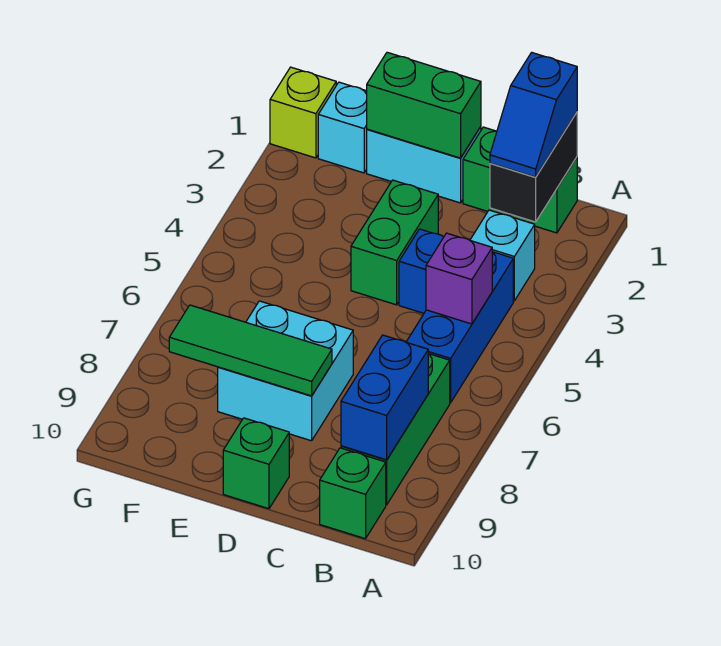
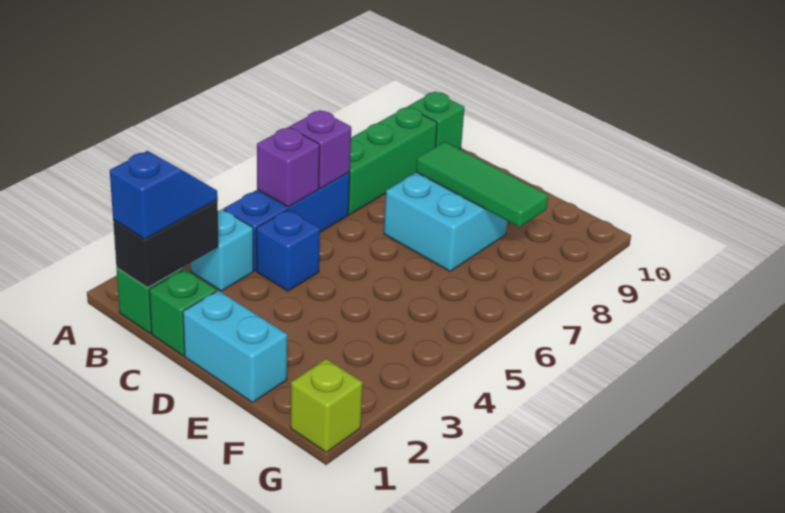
none -> purple 1x1 brick [290,110,351,188]
blue 1x2 brick [341,335,428,460] -> none
green 1x2 brick [367,52,481,158] -> none
green 1x2 brick [351,180,438,305] -> none
green 1x1 brick [223,418,289,509] -> none
cyan 1x1 brick [318,82,367,173] -> none

